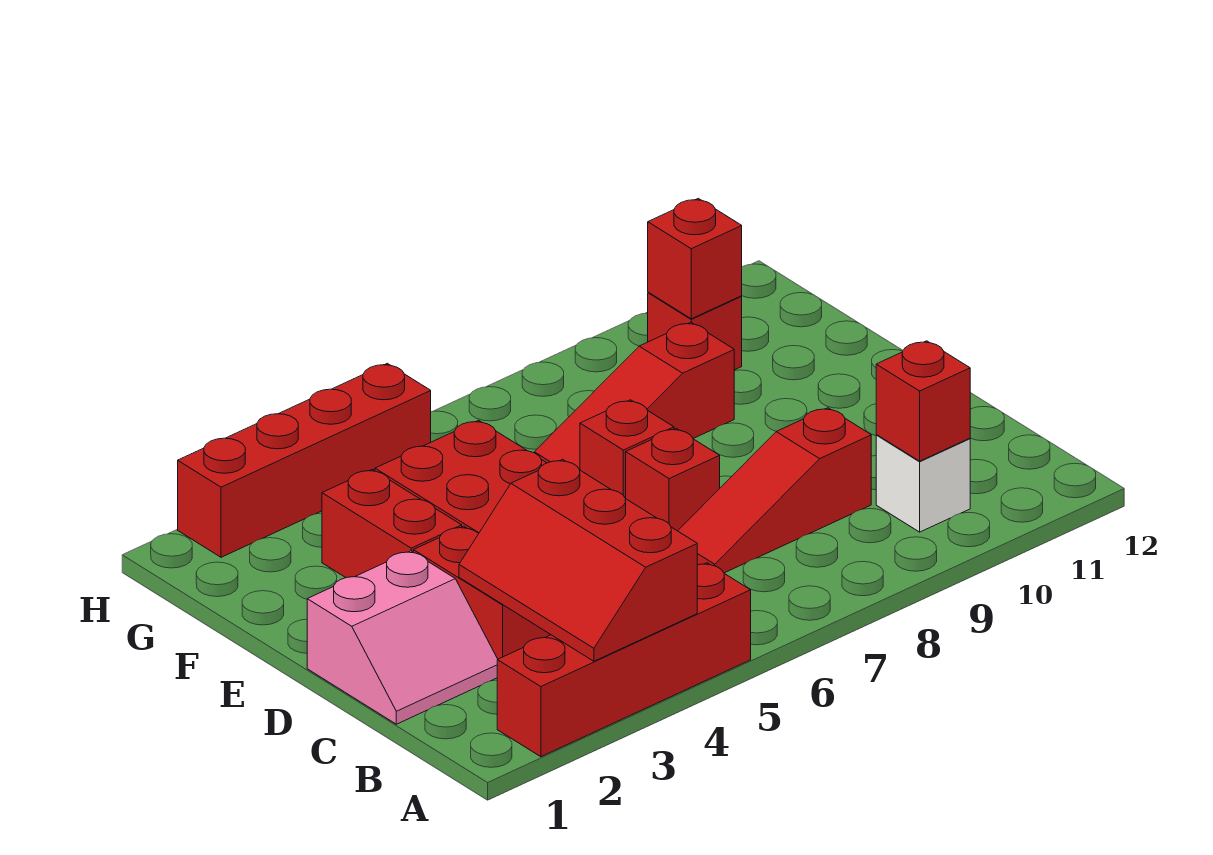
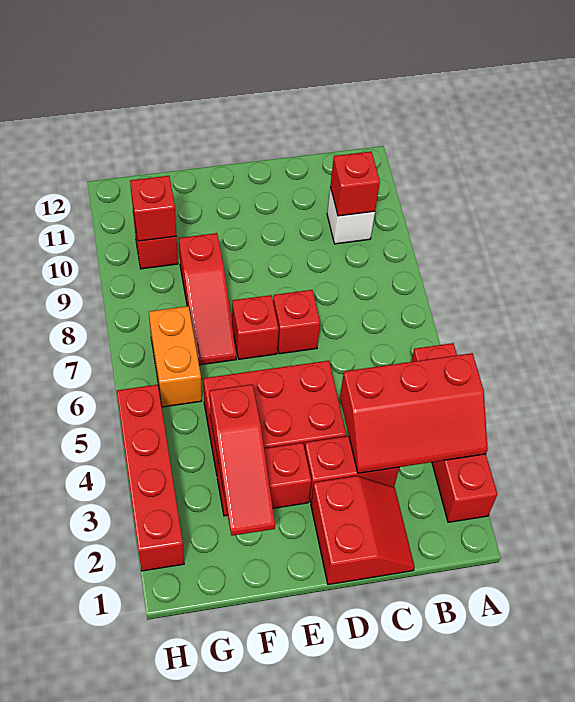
pink 2x2 slope [307,551,498,724] -> red 2x2 slope [311,476,415,585]
red 1x3 slope [678,408,871,573] -> red 1x3 slope moved to [210,384,275,536]
none -> orange 1x2 brick [149,306,202,407]

